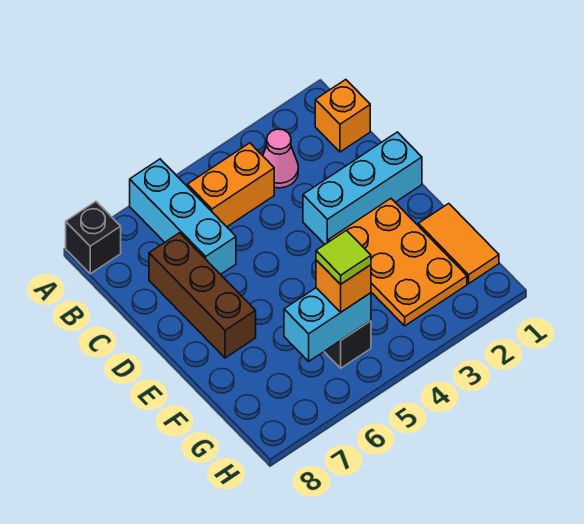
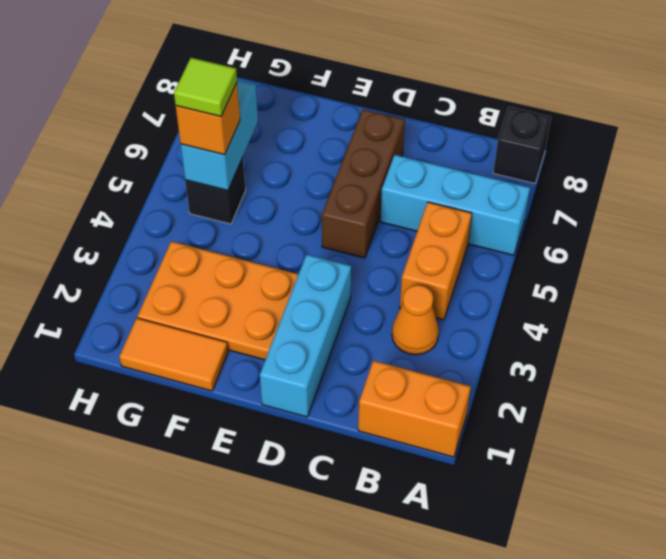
orange 1x1 brick [315,80,370,152] -> orange 1x2 brick [358,361,471,457]
pink 1x1 cone [263,129,298,188] -> orange 1x1 cone [392,285,439,355]
brown 1x3 brick [149,233,256,358] -> brown 1x3 brick turned to [322,109,405,258]

